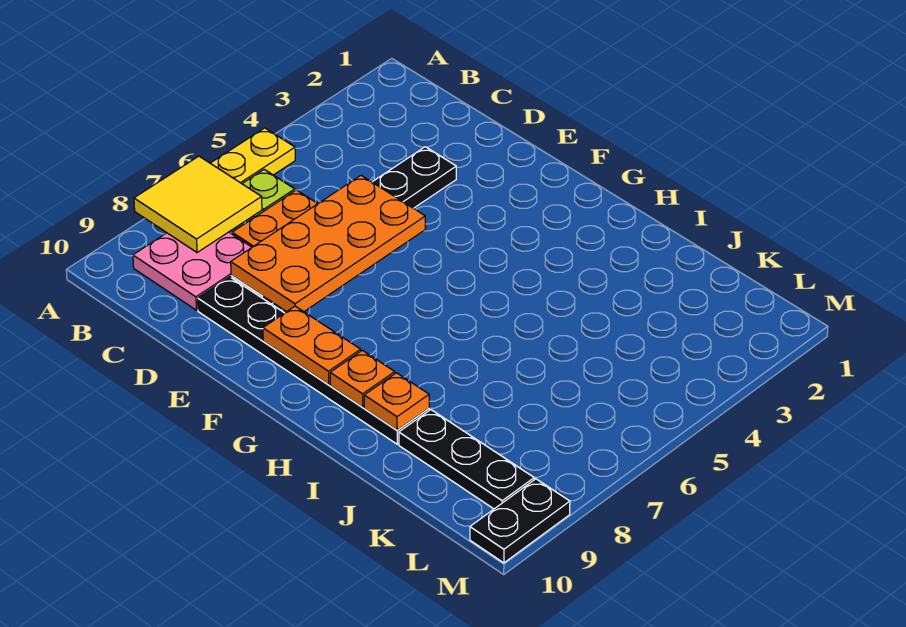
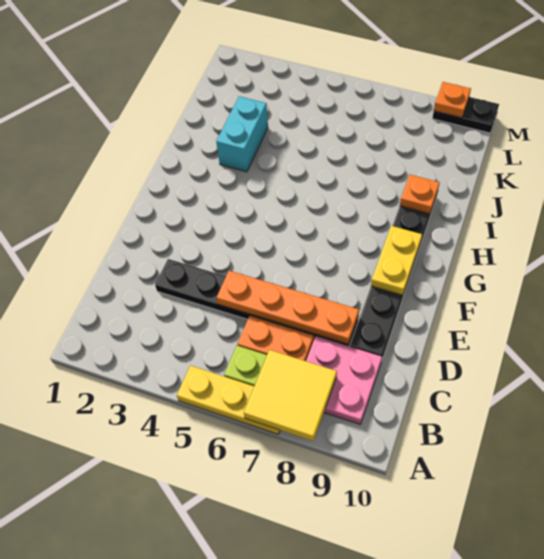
orange 2x4 plate [231,175,425,312] -> orange 1x4 plate [217,271,359,344]
orange 1x2 plate [263,306,361,385] -> yellow 1x2 plate [371,226,422,295]
orange 1x1 plate [330,350,395,408] -> orange 1x1 plate moved to [434,82,471,118]
none -> cyan 1x2 brick [216,96,268,172]
black 1x3 plate [399,410,534,509] -> none

